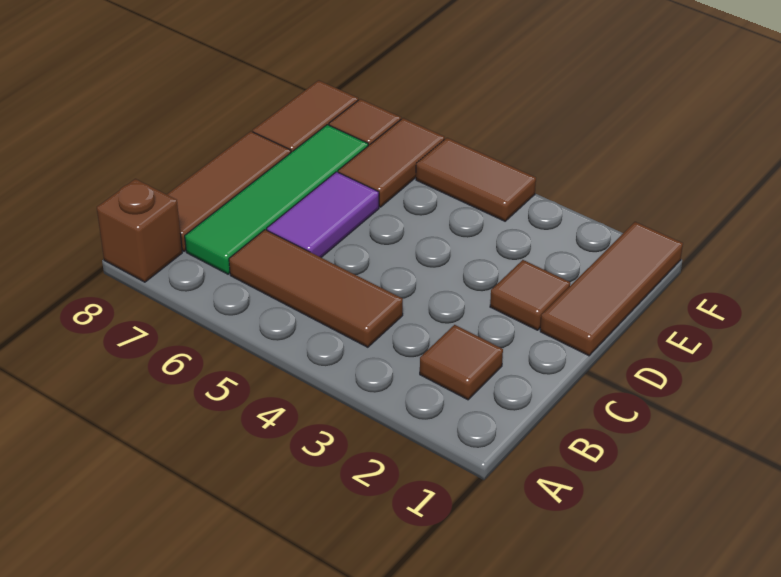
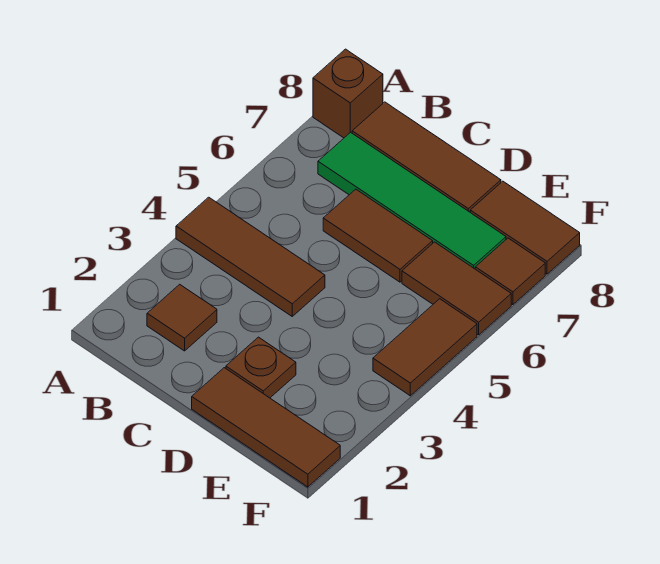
brown 1x3 tile [229,230,403,347] -> brown 1x3 tile turned to [176,197,325,316]
purple 1x2 tile [267,172,379,257] -> brown 1x2 tile [323,189,433,282]
brown 1x1 tile [490,260,570,330] -> brown 1x1 plate [226,337,296,398]

